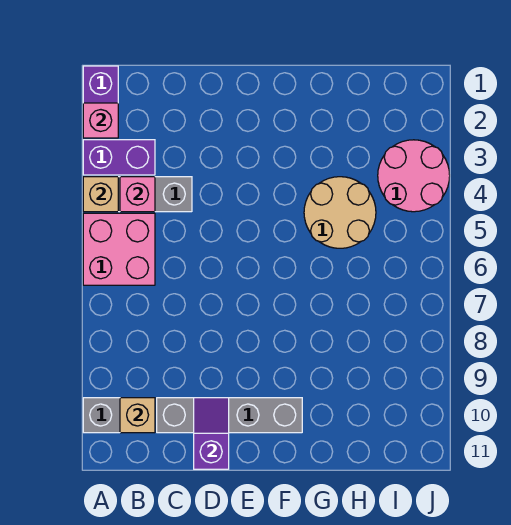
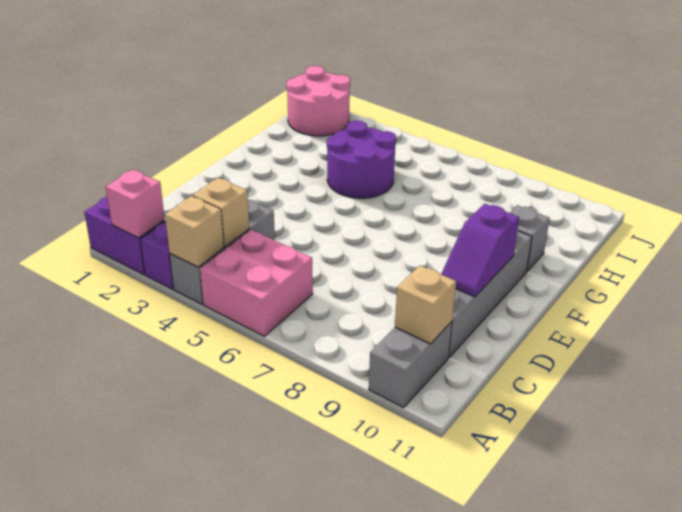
pink 1x1 brick [120,177,155,212] -> tan 1x1 brick [193,178,249,247]
purple 1x2 slope [194,398,229,469] -> purple 1x2 slope turned to [441,204,519,297]
tan 2x2 round brick [304,177,376,248] -> purple 2x2 round brick [327,121,396,198]
none -> grey 1x1 brick [510,205,550,271]
pink 2x2 round brick [378,140,450,212] -> pink 2x2 round brick moved to [286,66,350,136]

